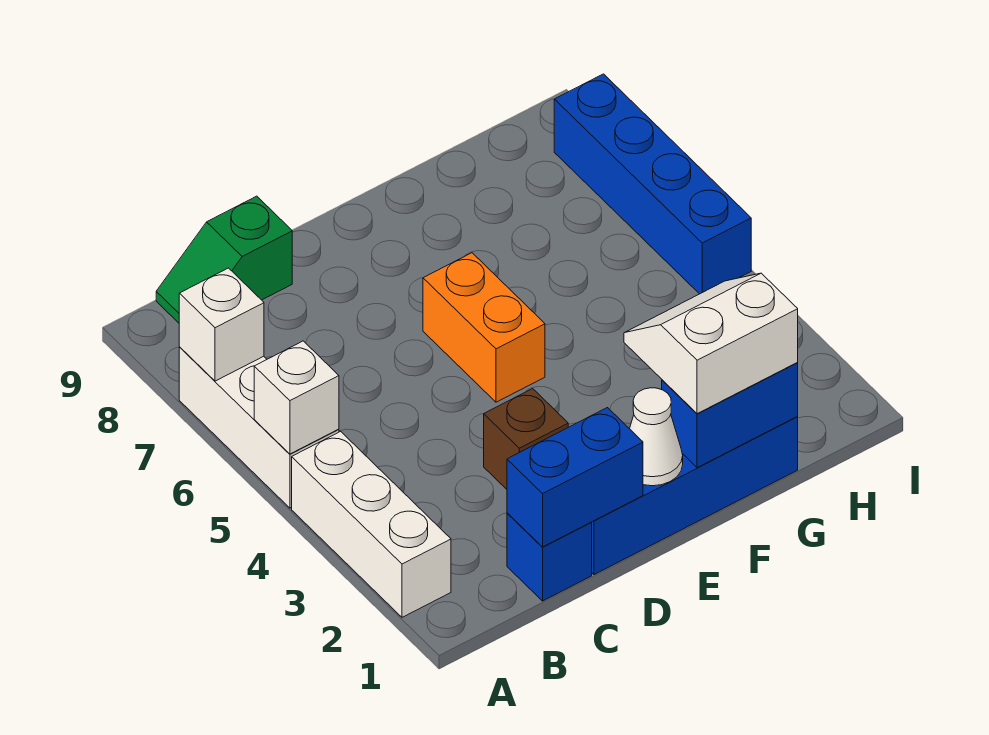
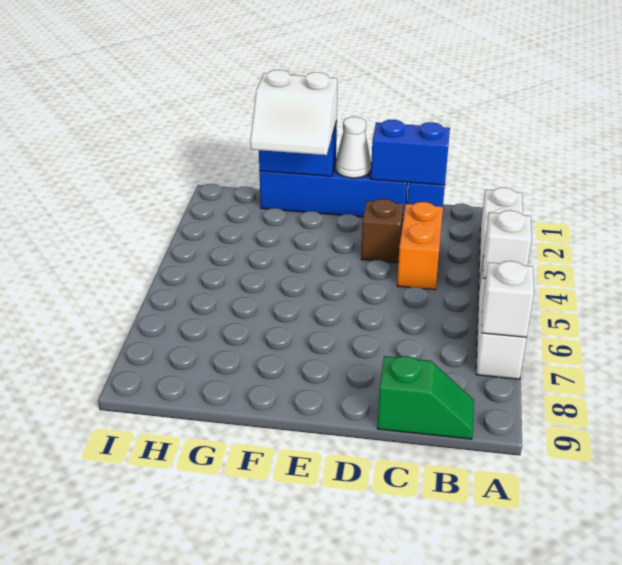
orange 1x2 brick [423,253,545,402] -> orange 1x2 brick moved to [397,202,443,290]
blue 1x4 brick [554,74,751,294] -> none

